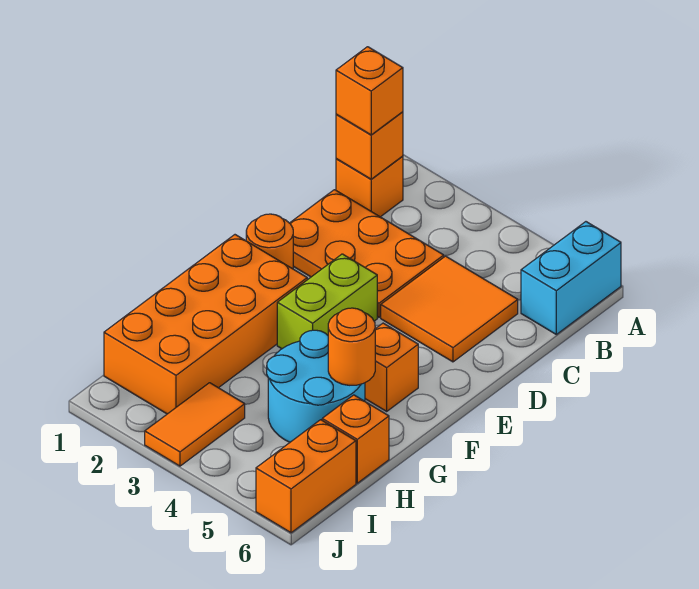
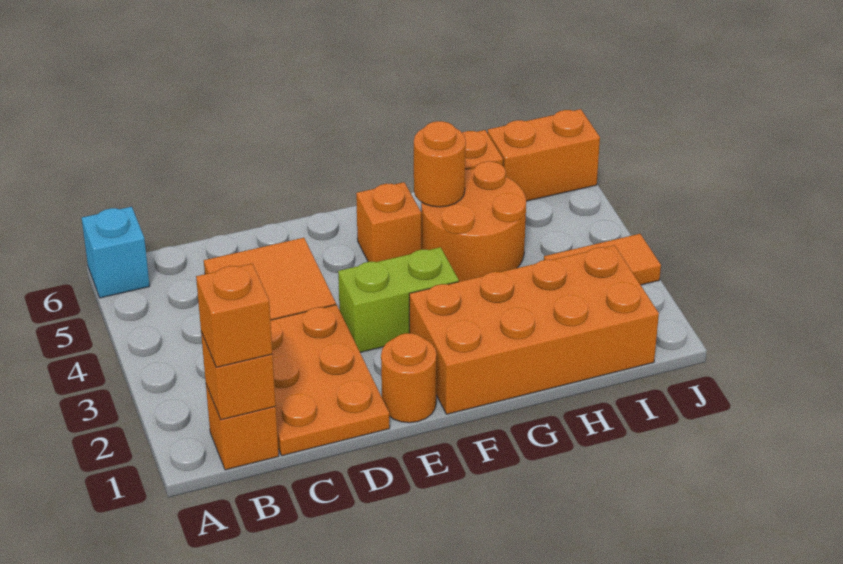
cyan 1x2 brick [521,222,621,334] -> cyan 1x1 brick [82,207,150,298]
cyan 2x2 round brick [267,330,365,442] -> orange 2x2 round brick [421,161,526,282]

